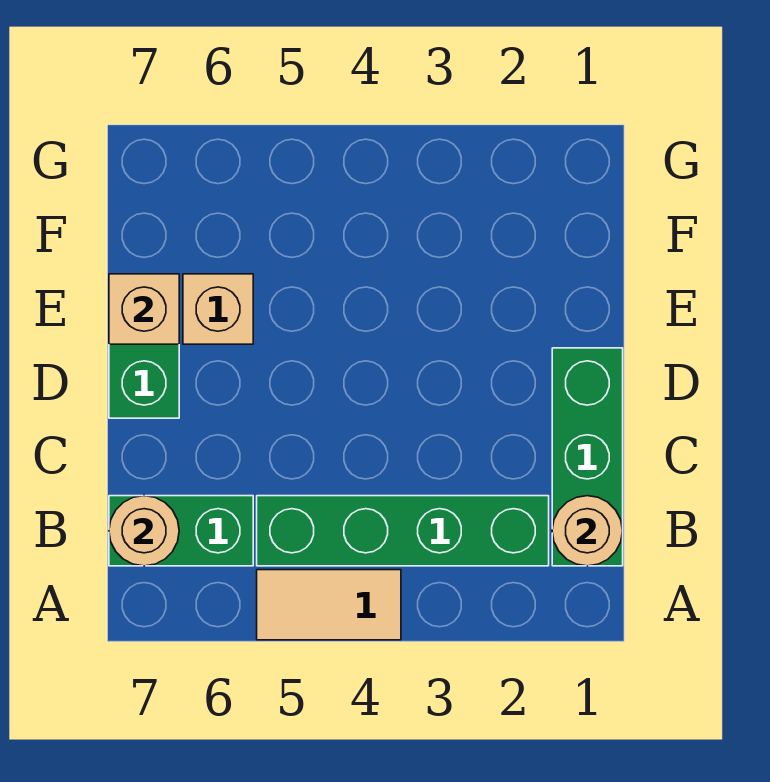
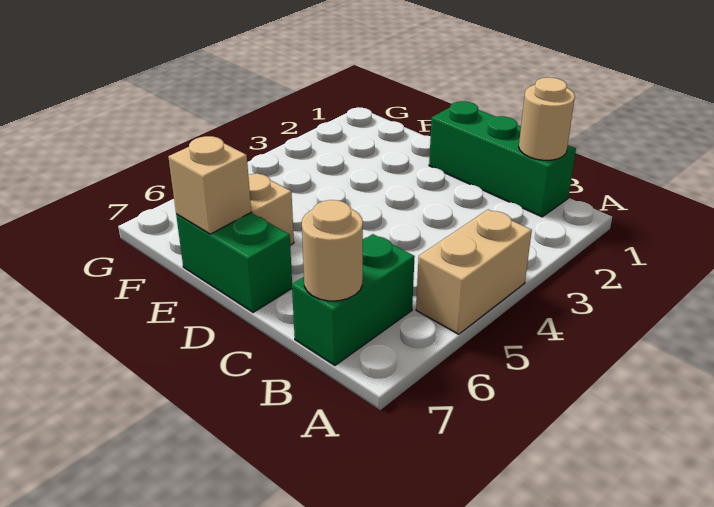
tan 1x2 tile [257,570,401,640] -> tan 1x2 brick [416,210,532,334]
green 1x4 brick [257,496,549,566] -> none

